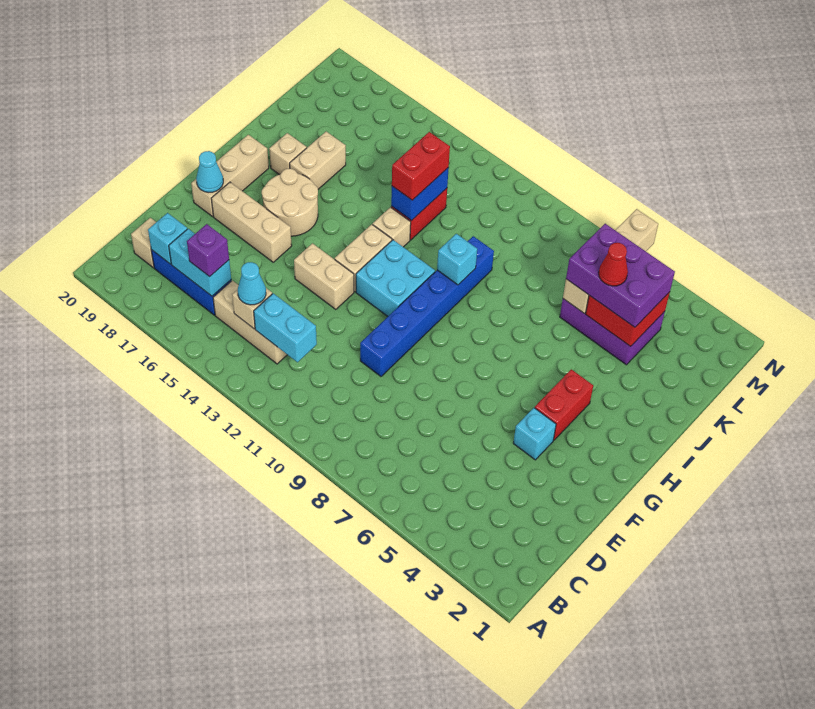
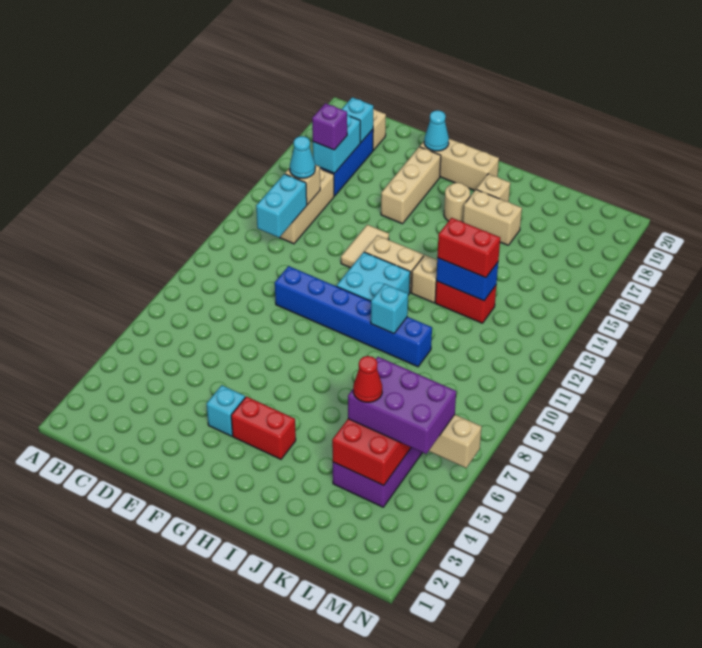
tan 1x2 brick [294,243,354,310] -> tan 1x2 tile [341,225,389,268]
tan 2x2 round brick [262,169,318,236] -> tan 1x1 round brick [444,183,470,222]
purple 2x3 brick [566,224,675,327] -> purple 2x3 brick turned to [348,357,456,454]

